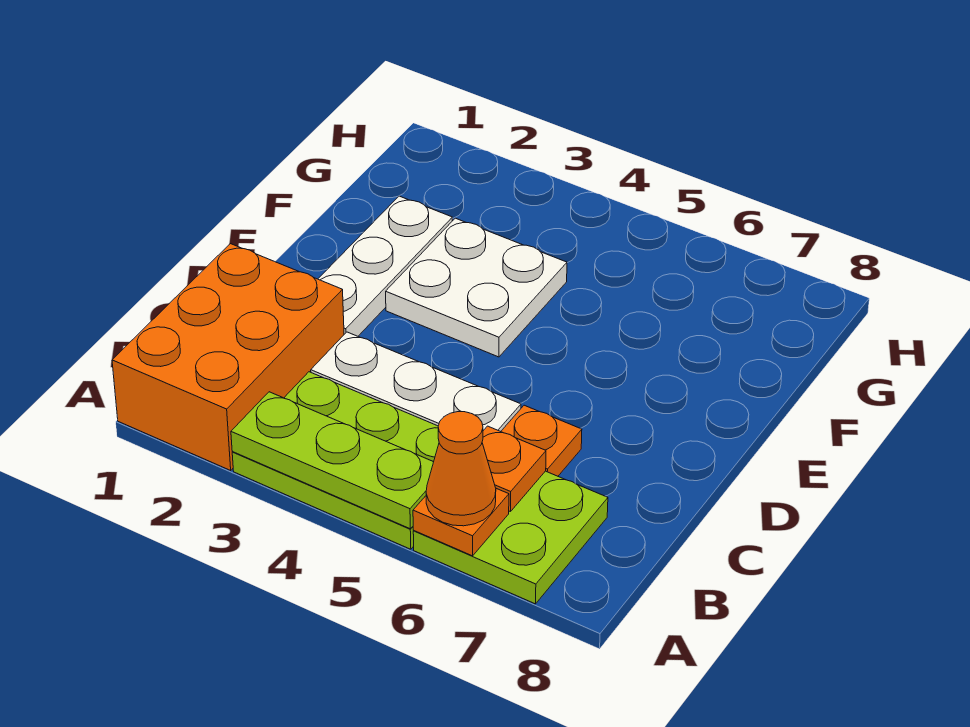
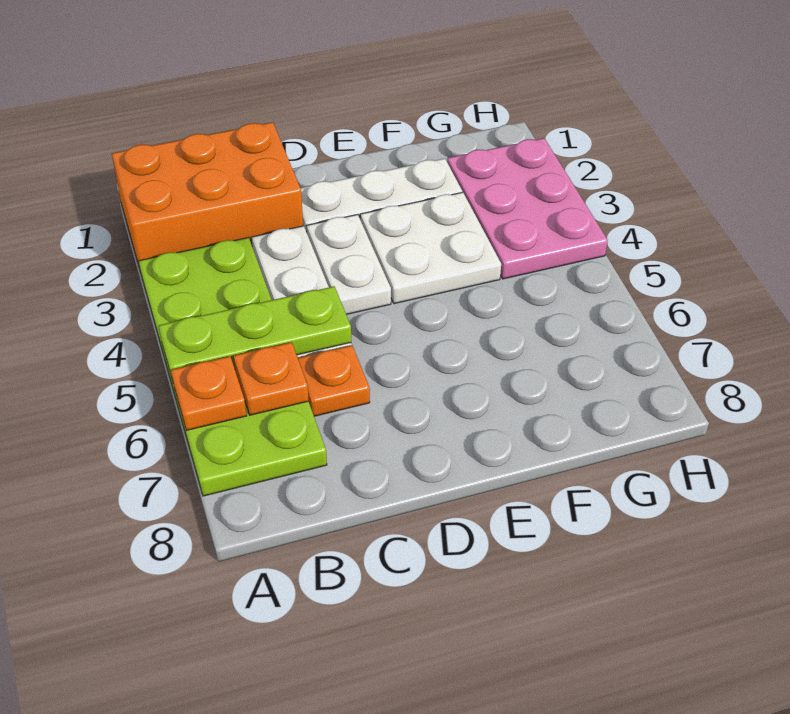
lime 1x3 plate [231,392,433,529] -> lime 1x3 plate turned to [159,286,351,381]
orange 1x1 cone [426,412,496,526] -> none
none -> white 1x2 plate [307,215,391,314]
none -> pink 2x3 plate [447,138,608,279]

